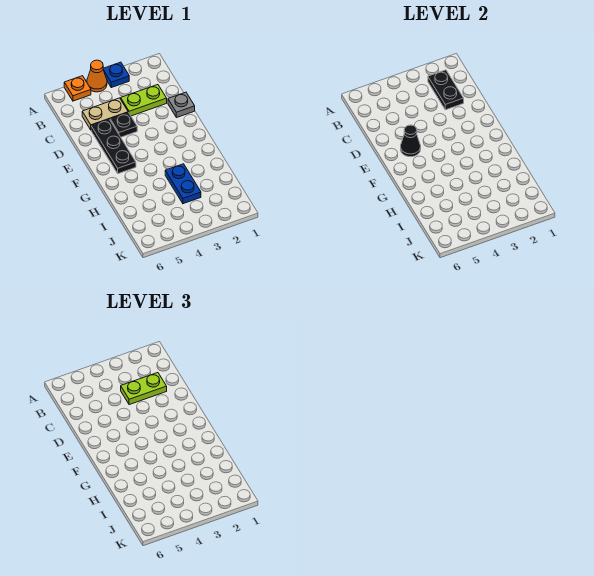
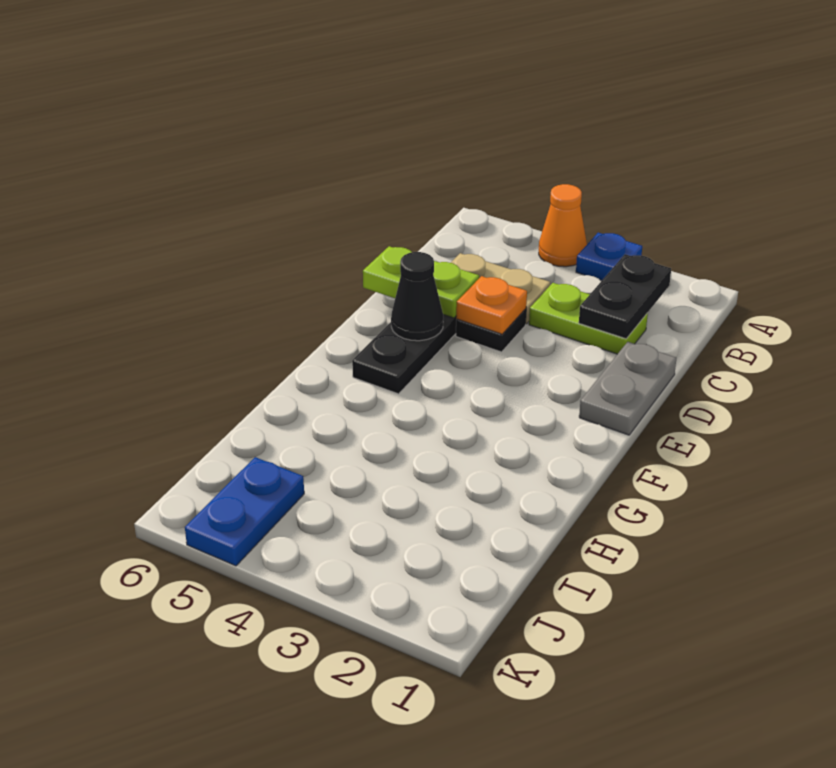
orange 1x1 plate [64,76,91,101] -> orange 1x1 plate moved to [456,276,527,334]
lime 1x2 plate [121,373,167,405] -> lime 1x2 plate moved to [363,246,479,318]
grey 1x1 plate [168,92,195,118] -> grey 1x2 plate [579,342,676,435]
blue 1x2 plate [165,164,201,204] -> blue 1x2 plate moved to [185,457,304,566]

